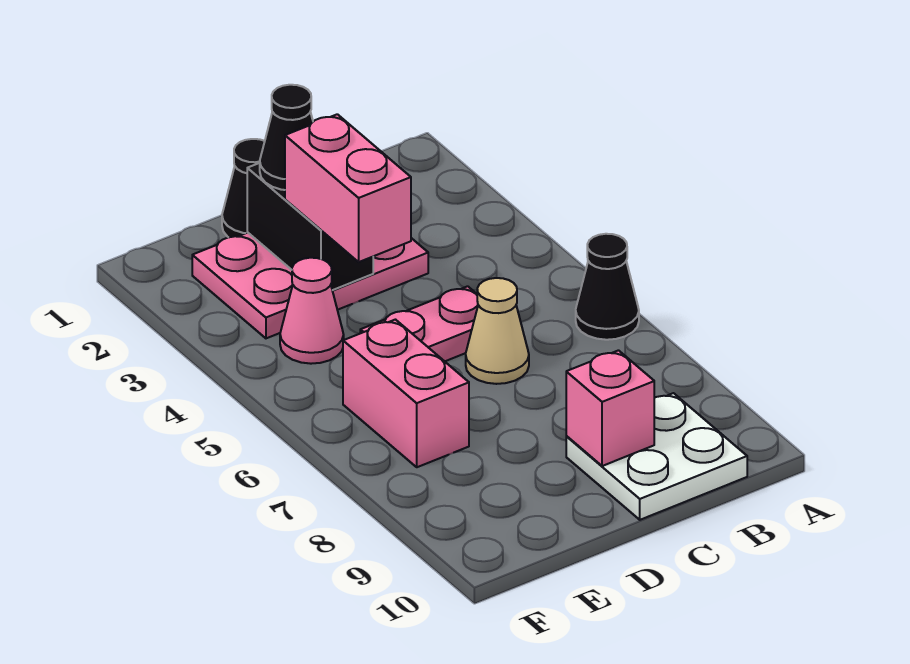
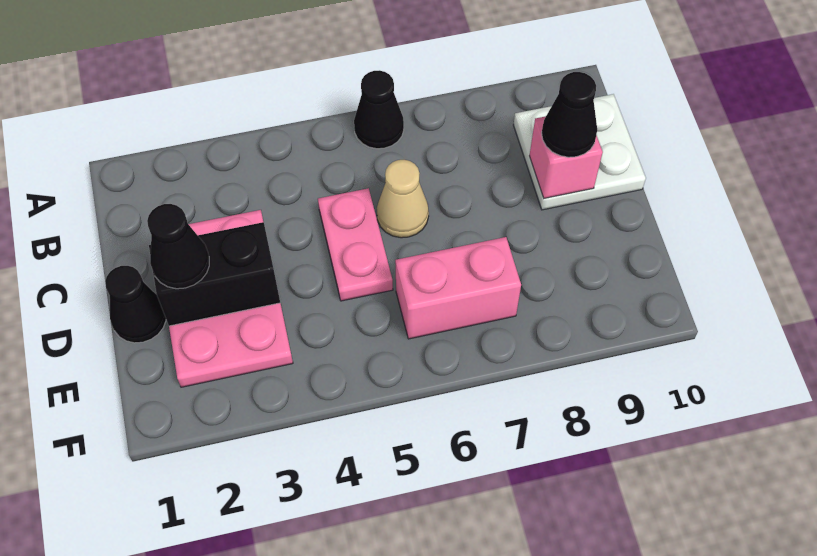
none -> black 1x1 cone [542,72,597,157]
pink 1x2 brick [285,114,411,262] -> none
pink 1x1 cone [280,258,344,364] -> none

